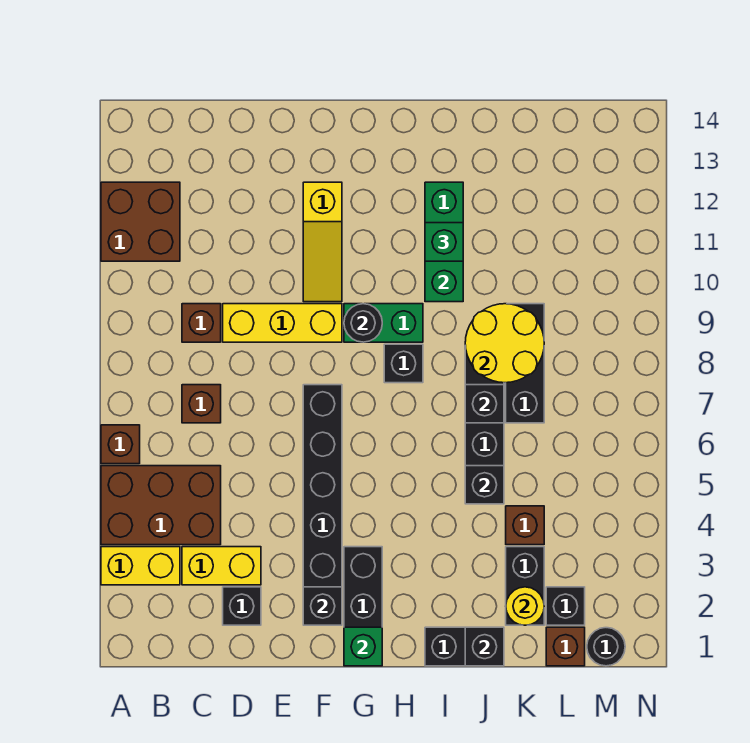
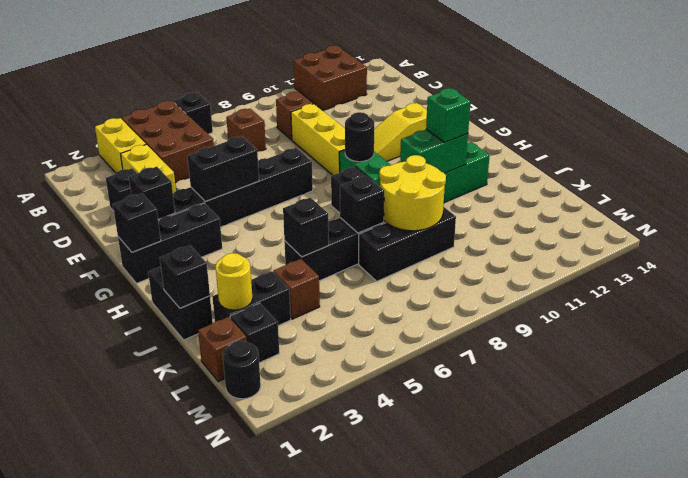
brown 1x1 brick [101,425,140,464] -> black 1x1 brick [174,92,213,134]
none -> black 1x2 brick [187,136,259,201]
green 1x1 brick [344,627,382,666] -> black 1x1 brick [113,193,161,252]

